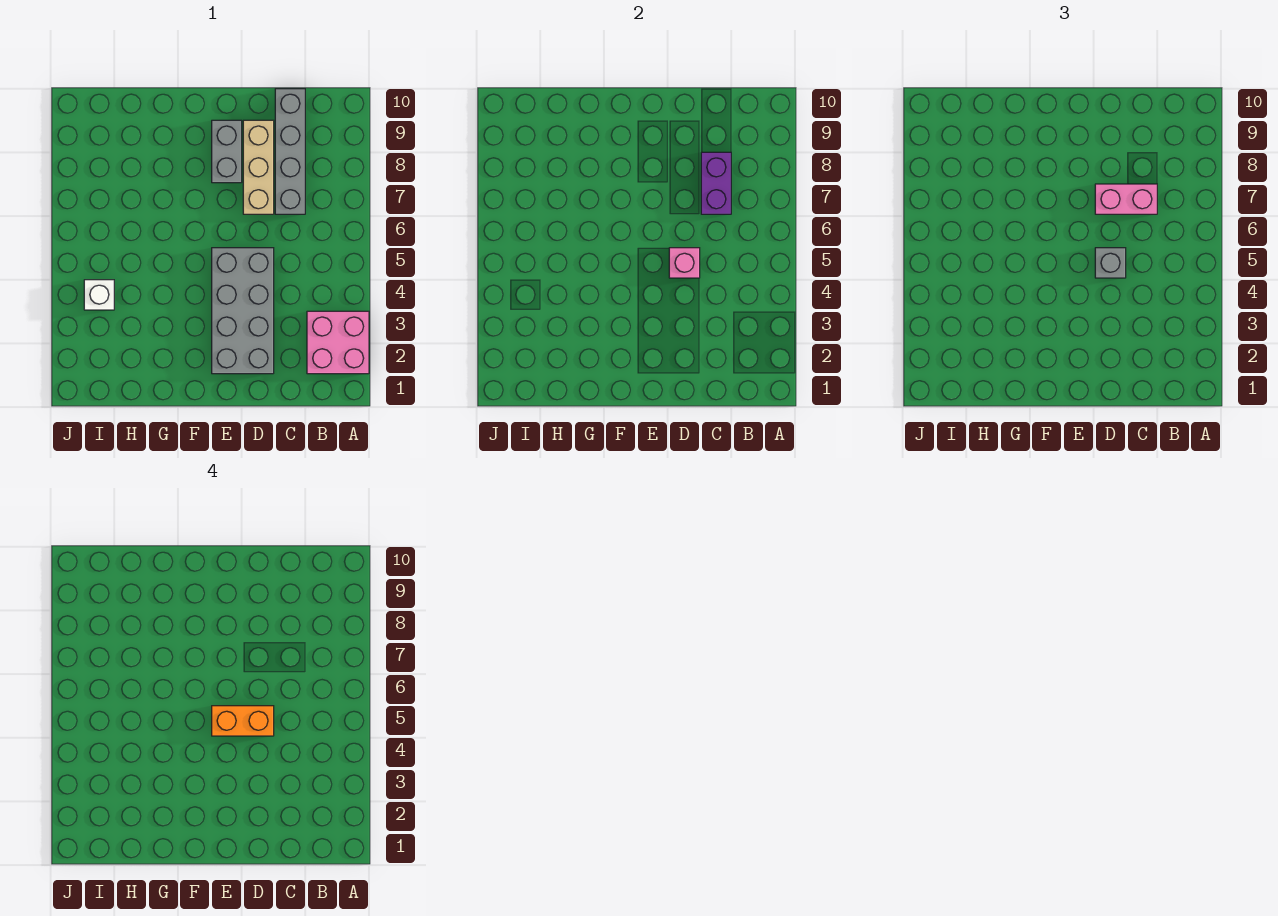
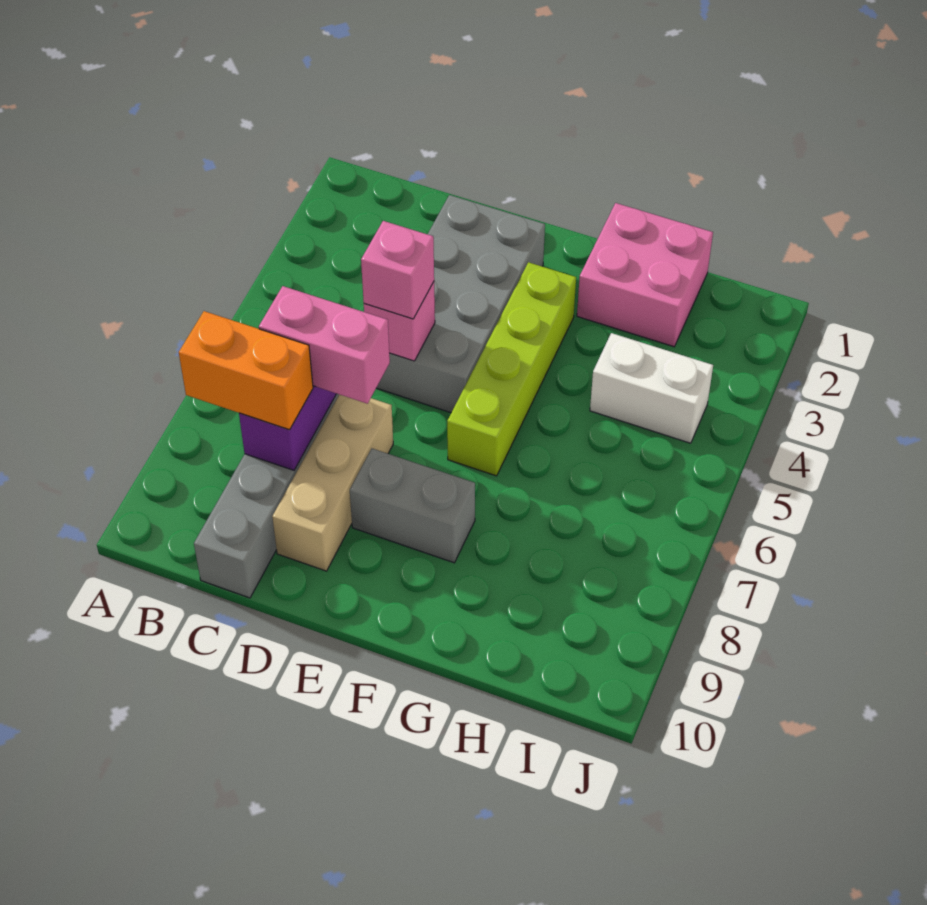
pink 2x2 brick [307,311,369,374] -> pink 2x2 brick moved to [577,203,713,347]
grey 1x1 brick [1095,248,1126,278] -> pink 1x1 brick [361,221,434,319]
orange 1x2 brick [212,706,274,736] -> orange 1x2 brick moved to [179,311,313,430]
grey 1x2 brick [212,120,242,183] -> grey 1x2 brick turned to [350,449,475,563]
none -> lime 1x4 brick [447,262,576,476]
white 1x1 brick [84,280,114,310] -> white 1x2 brick [590,333,713,443]

